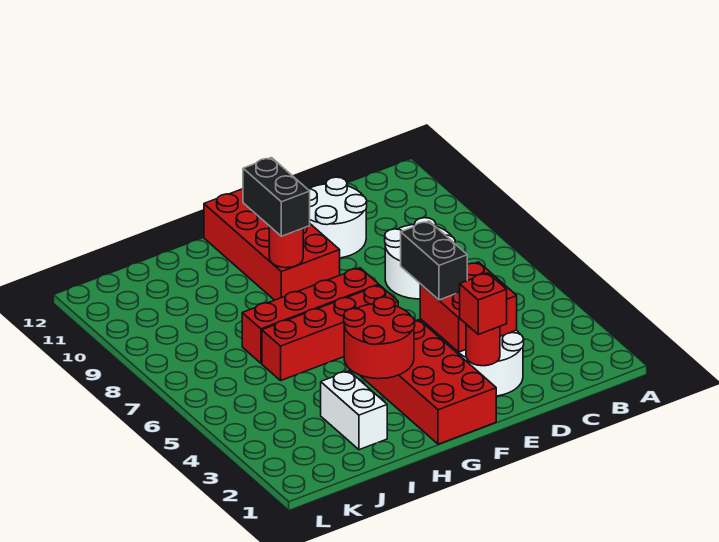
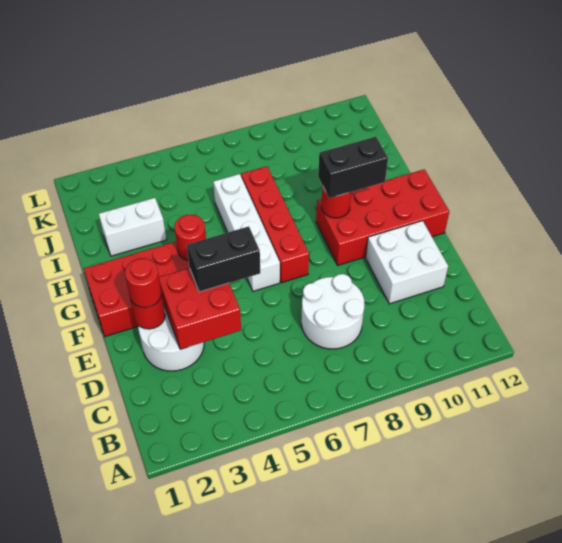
white 2x2 round brick [308,177,367,258] -> white 2x2 brick [366,221,448,304]
red 1x1 brick [460,273,507,334] -> red 1x1 round brick [125,258,162,308]
red 1x4 brick [262,285,398,380] -> white 1x4 brick [213,174,280,291]
red 2x2 round brick [344,297,415,379] -> red 1x1 round brick [174,215,206,260]

